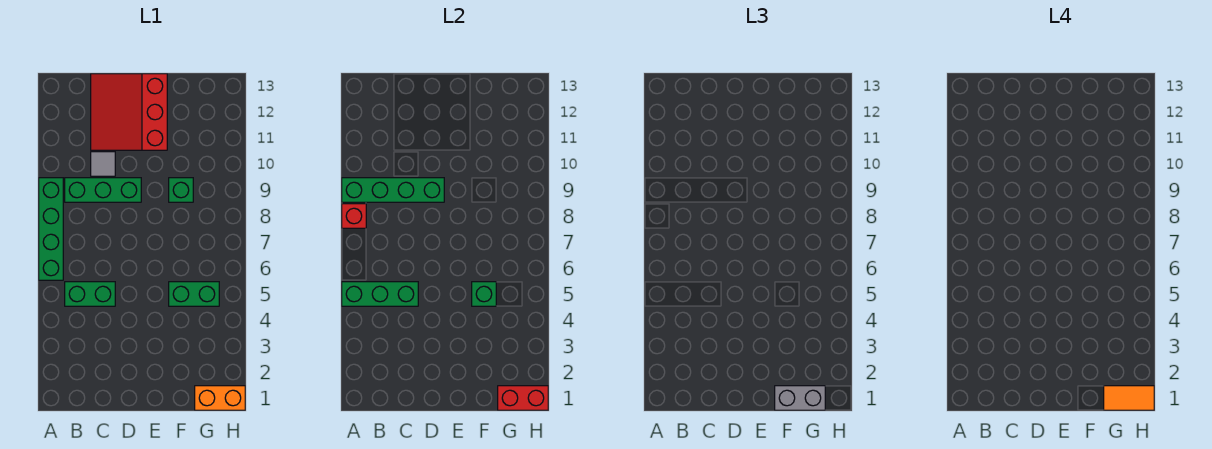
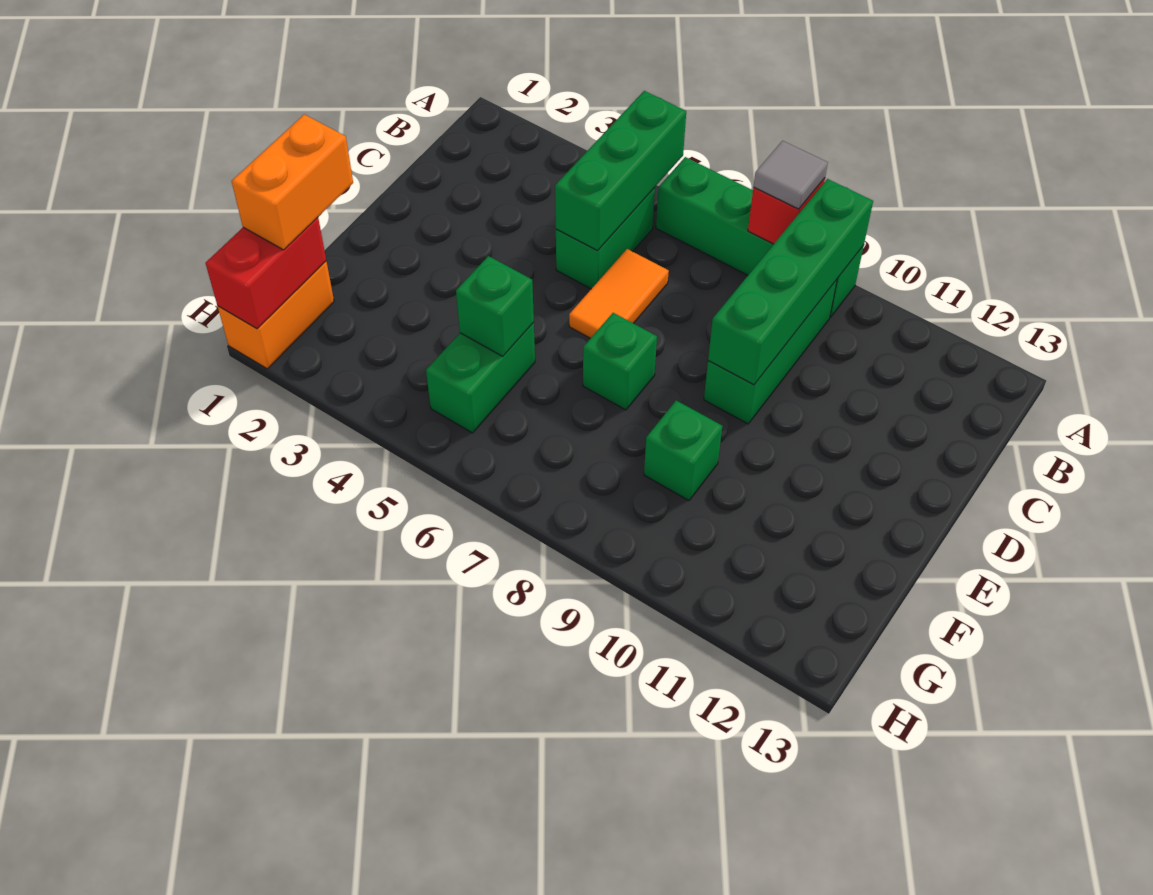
grey 1x1 tile [91,152,115,176] -> grey 1x1 tile moved to [754,141,828,209]
red 3x3 slope [91,74,167,150] -> none
none -> green 1x1 brick [583,313,657,410]
grey 1x2 brick [775,386,825,410] -> orange 1x2 brick [232,114,353,250]
orange 1x2 tile [1104,386,1154,410] -> orange 1x2 tile moved to [569,249,669,338]

